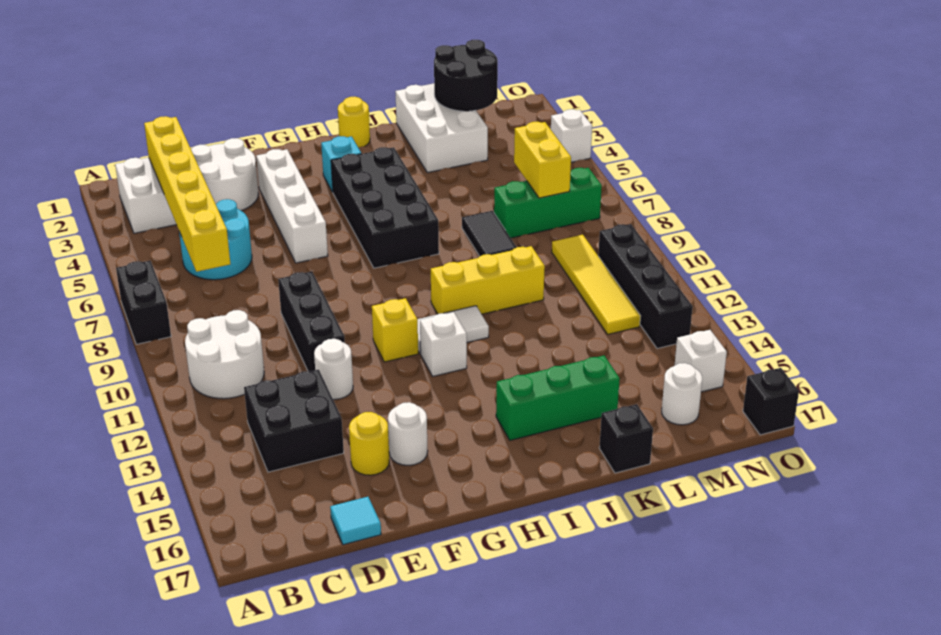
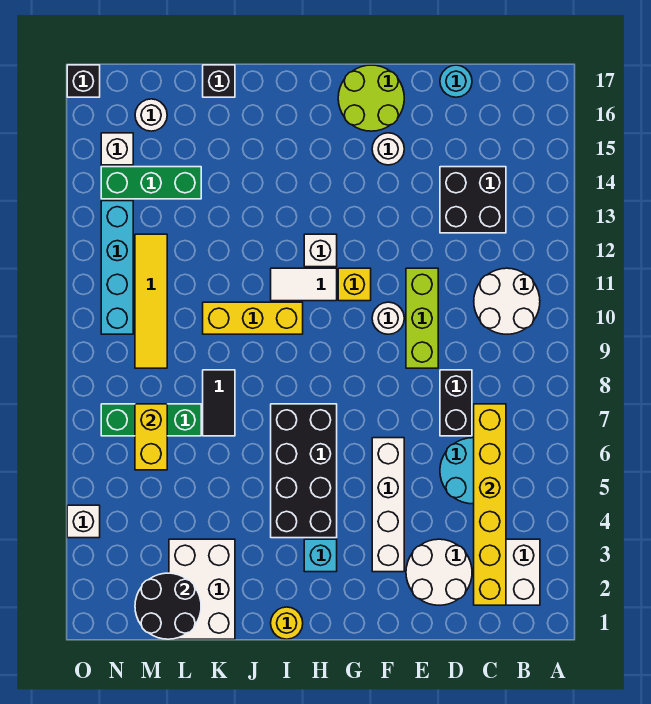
black 1x2 brick [116,261,171,344] -> black 1x2 brick moved to [440,370,472,436]
cyan 1x1 tile [330,497,381,545] -> cyan 1x1 round brick [440,65,472,97]
black 1x3 brick [278,271,345,372] -> lime 1x3 brick [406,268,438,368]
white 1x1 round brick [314,339,353,400] -> white 1x1 round brick moved to [372,302,404,334]
yellow 1x1 round brick [349,412,389,475] -> none
none -> lime 2x2 round brick [338,65,404,131]
green 1x3 brick [496,356,620,440] -> green 1x3 brick moved to [101,167,201,199]
black 1x4 brick [598,224,693,349] -> cyan 1x4 brick [101,201,133,334]

